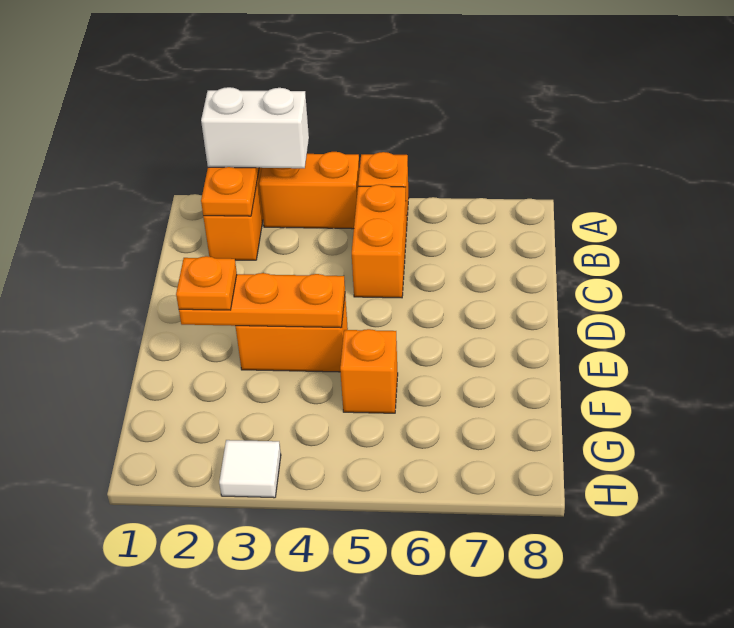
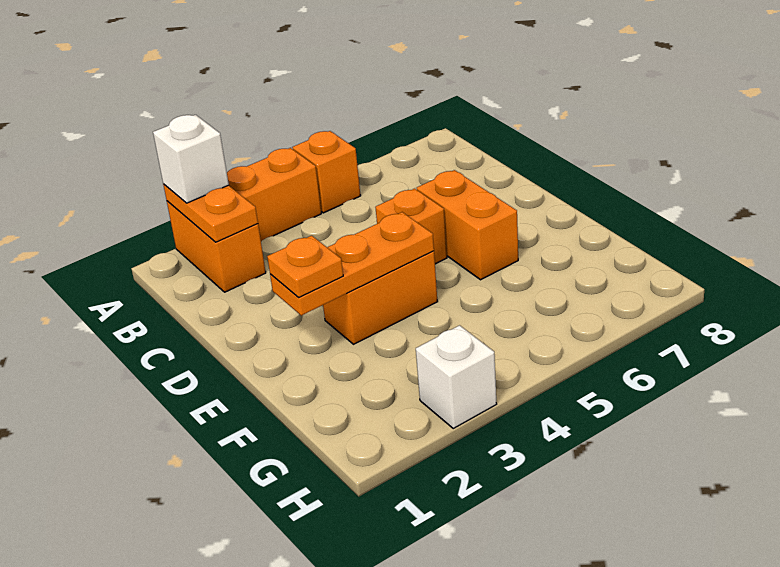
white 1x2 brick [201,87,309,168] -> white 1x1 brick [153,115,229,203]
orange 1x2 brick [352,184,407,298] -> orange 1x2 brick moved to [417,170,518,280]
orange 1x1 brick [340,329,398,413] -> orange 1x1 brick moved to [375,189,447,264]
white 1x1 tile [219,440,281,498] -> white 1x1 brick [416,325,497,428]

